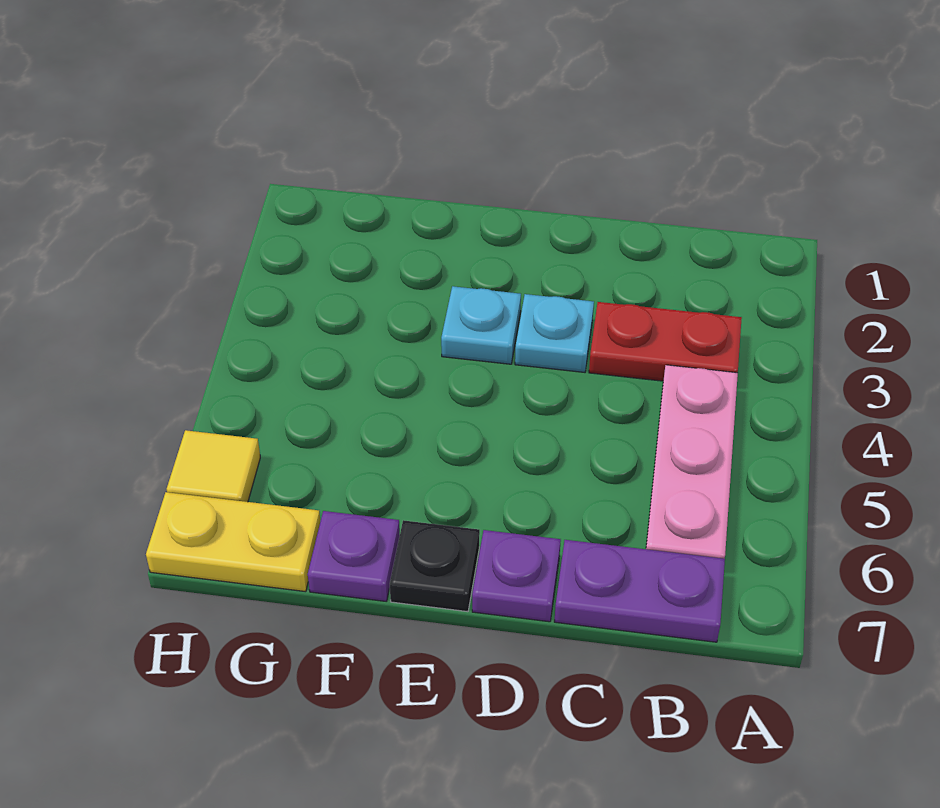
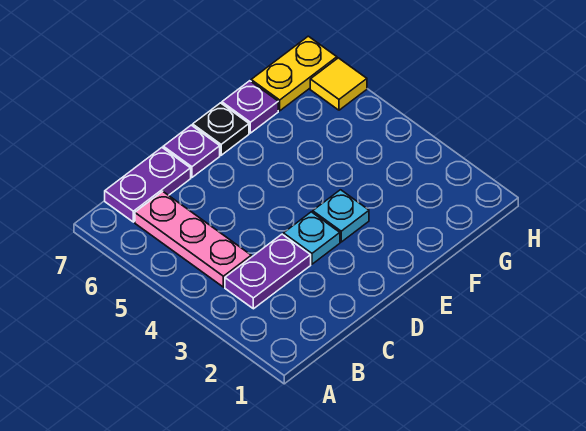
red 1x2 plate [589,302,742,381] -> purple 1x2 plate [225,234,311,309]

